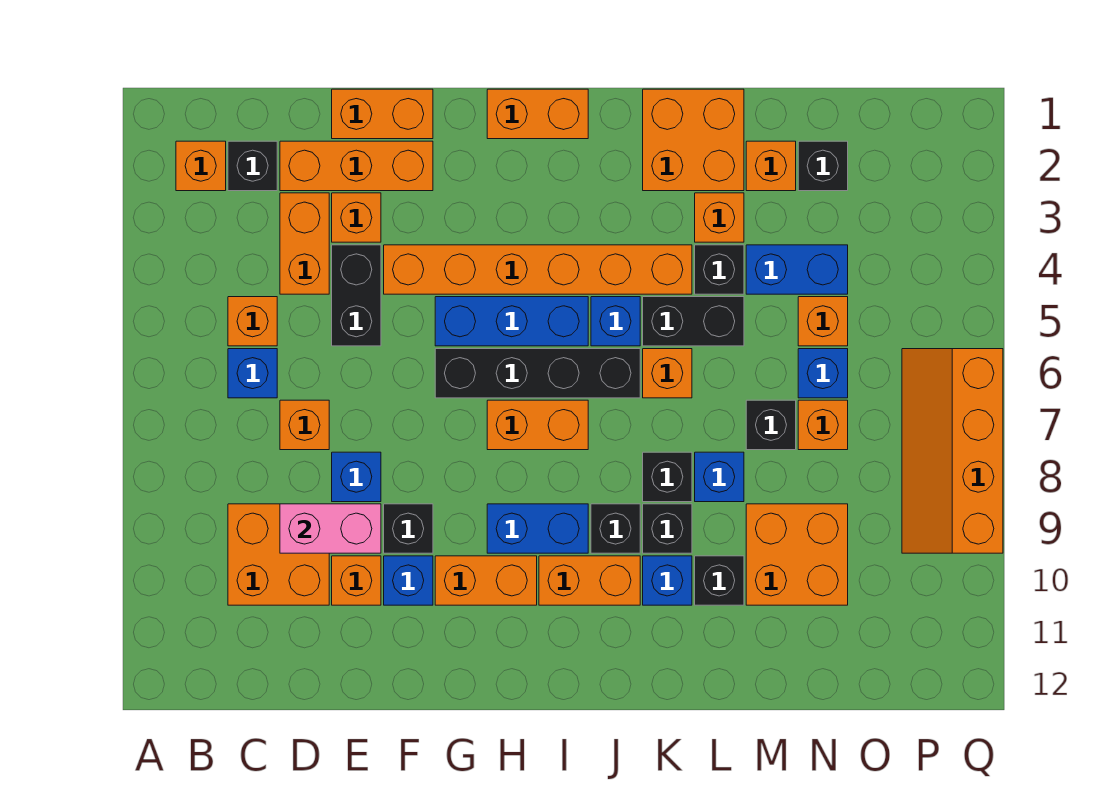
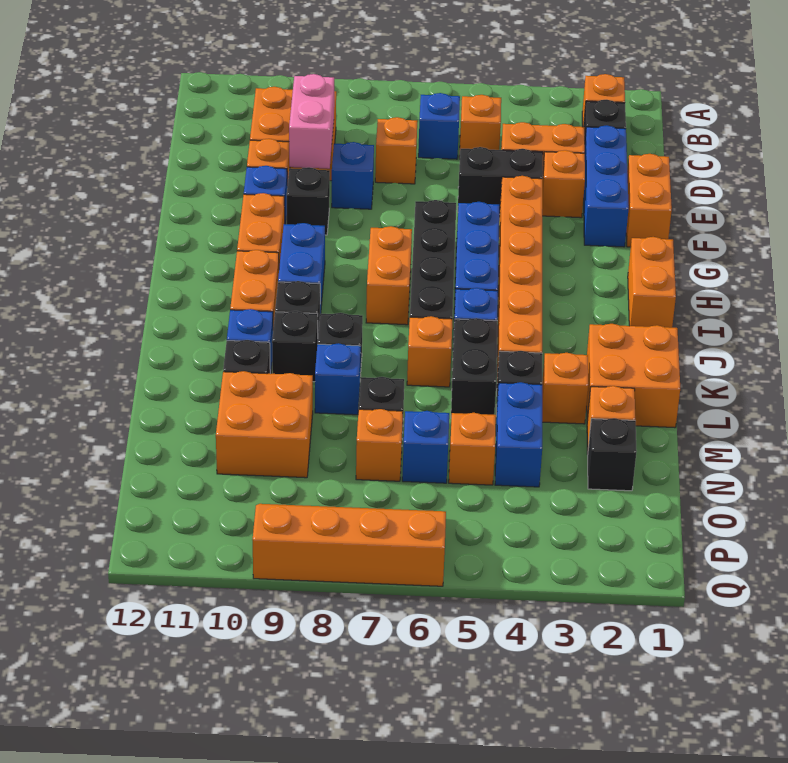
orange 1x3 brick [280,141,433,191] -> blue 1x3 brick [584,125,629,247]

